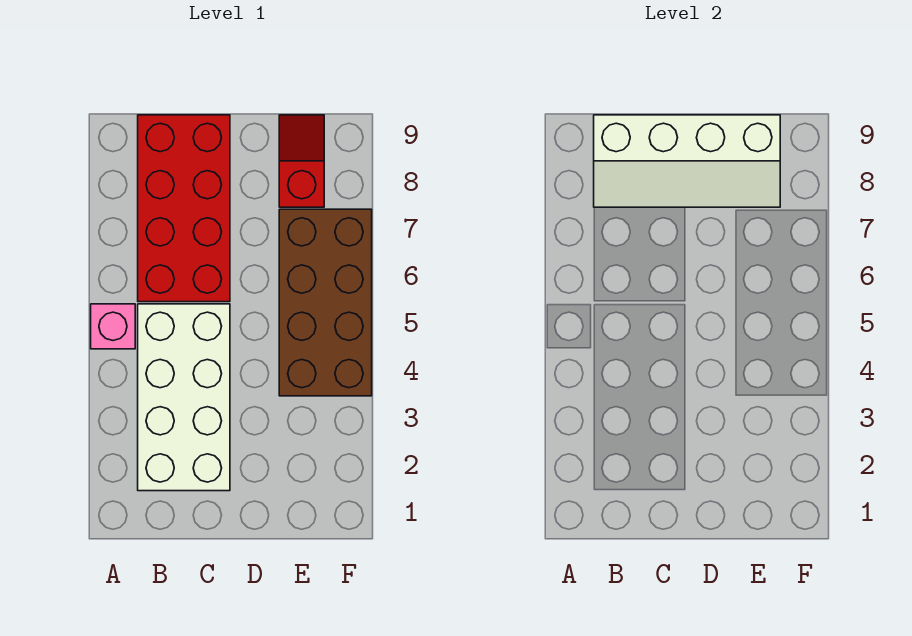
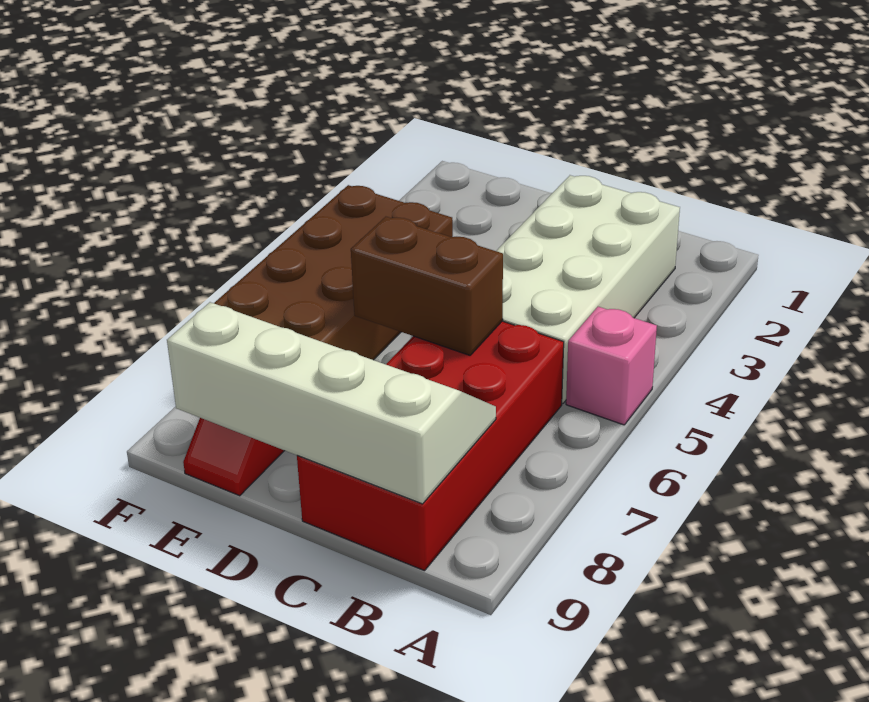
none -> brown 1x2 brick [351,217,503,355]

